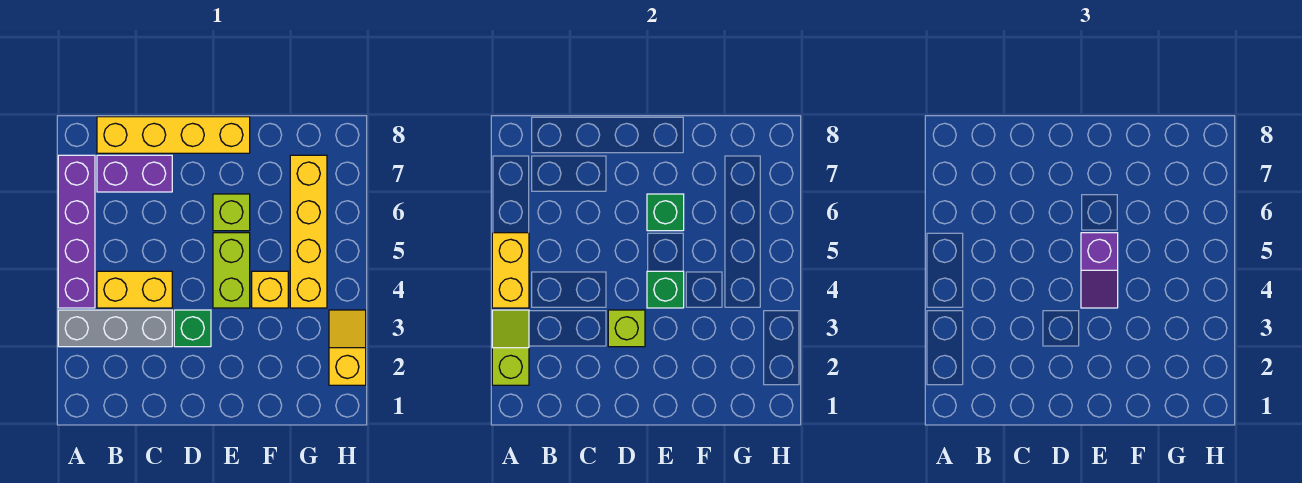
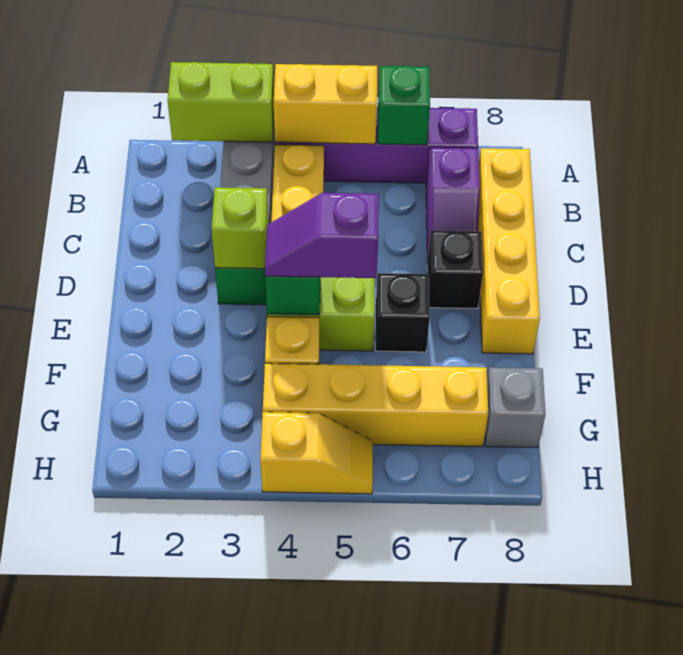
lime 1x2 slope [492,310,529,385] -> lime 1x2 brick [167,62,274,142]
purple 1x2 brick [97,155,172,192] -> purple 1x2 slope [426,147,480,263]
none -> black 1x1 brick [427,230,483,309]
lime 1x1 brick [213,194,250,231] -> black 1x1 brick [375,273,430,352]
green 1x1 brick [647,194,684,231] -> green 1x1 brick moved to [378,66,430,145]
none -> grey 1x1 brick [485,367,545,448]
yellow 1x2 slope [329,310,366,385] -> yellow 1x2 slope moved to [260,412,373,494]

